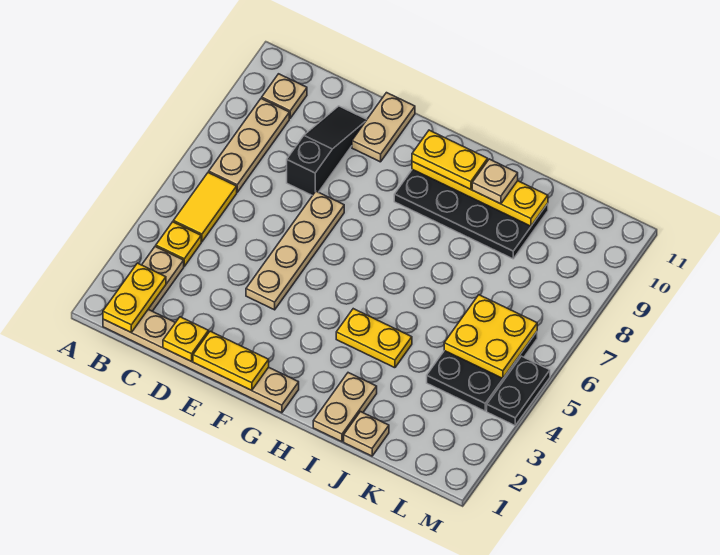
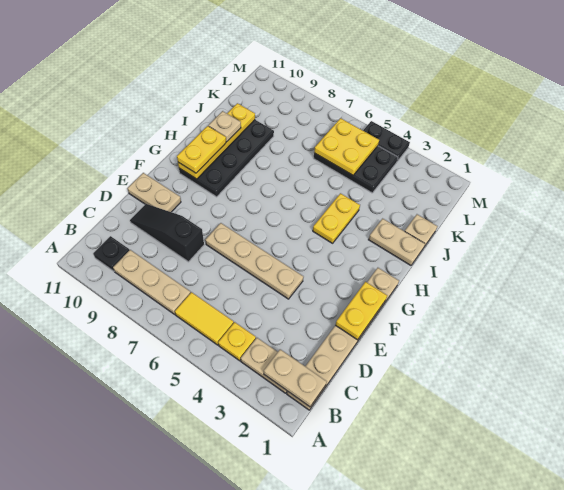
yellow 1x2 plate [103,263,166,333] -> tan 1x2 plate [264,349,327,407]
tan 1x1 plate [262,74,307,118] -> black 1x1 plate [93,236,129,271]
yellow 1x1 plate [163,317,208,362] -> none

